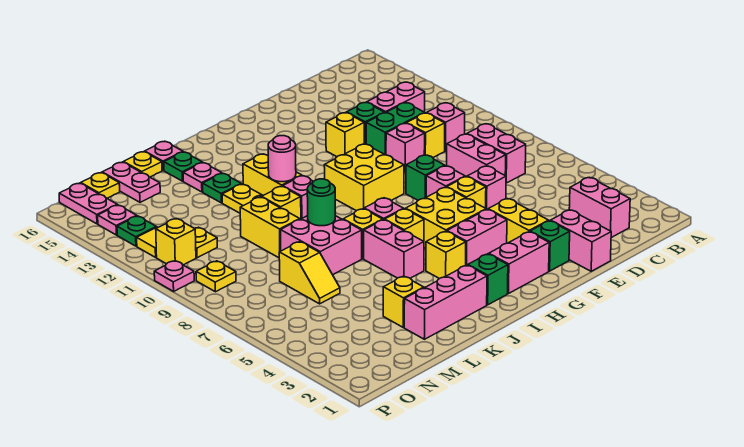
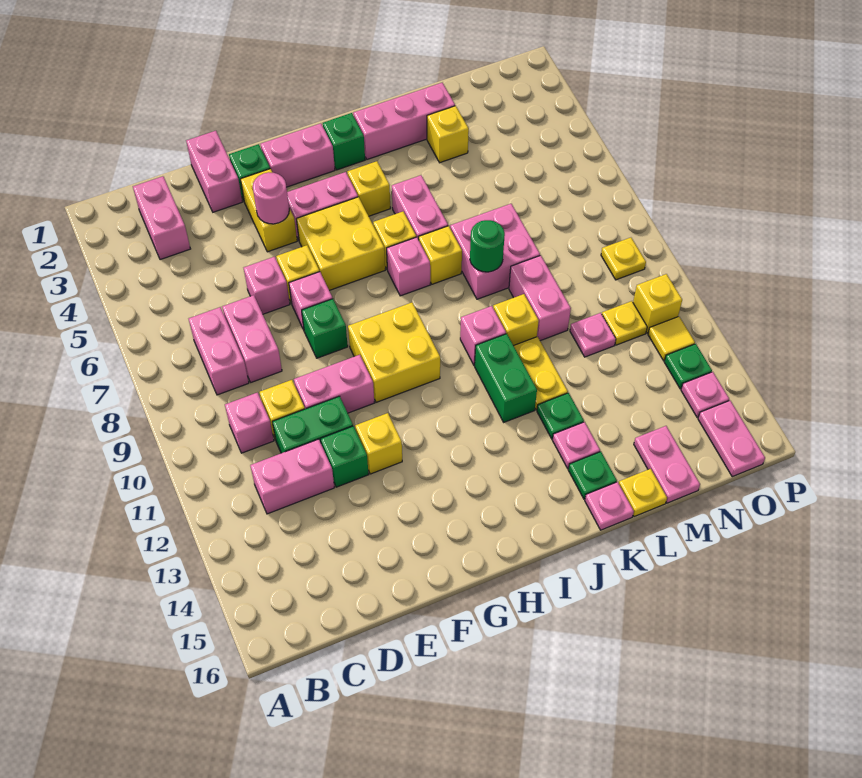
pink 1x1 brick [386,123,425,172] -> pink 1x2 brick [294,355,374,413]
yellow 1x2 brick [243,154,302,195] -> green 1x2 brick [475,334,537,422]
pink 1x1 round brick [268,136,296,182] -> pink 1x1 round brick moved to [253,172,289,224]
yellow 1x2 brick [240,197,300,258] -> pink 1x2 brick [509,255,571,341]
yellow 1x2 slope [279,242,340,304] -> none
yellow 1x1 plate [81,173,120,198] -> none
pink 1x1 plate [154,261,194,291] -> pink 1x1 plate moved to [570,313,616,357]

